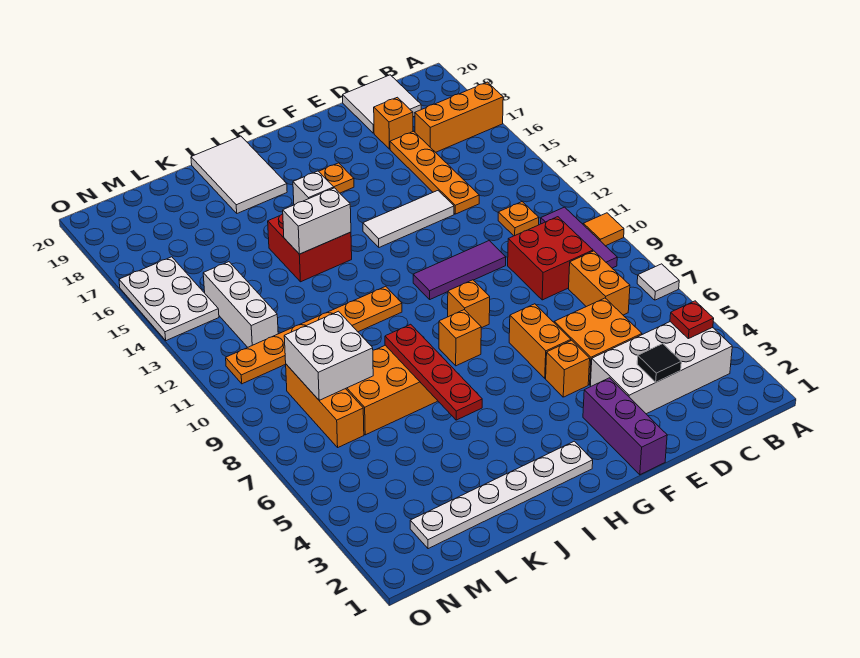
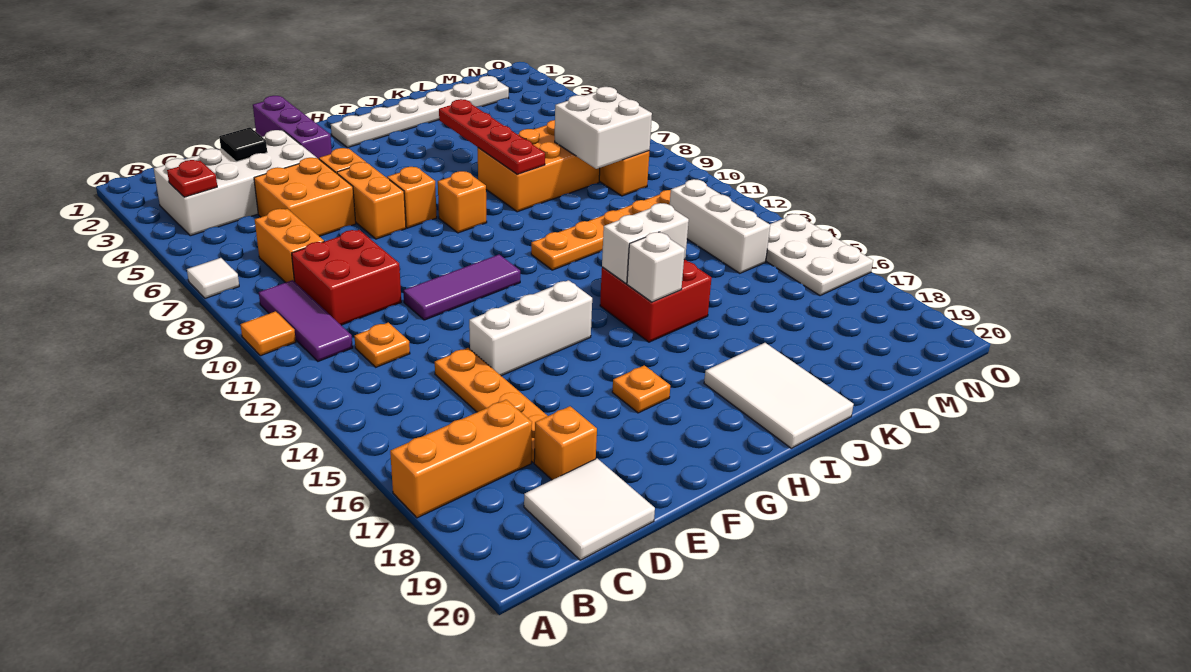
white 1x3 tile [363,191,454,247] -> white 1x3 brick [469,280,592,376]
orange 1x1 brick [448,280,490,328] -> orange 1x1 brick moved to [387,167,437,228]

